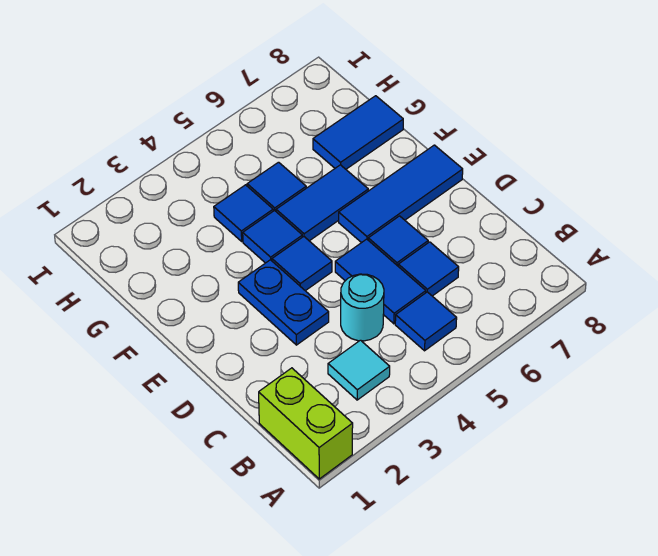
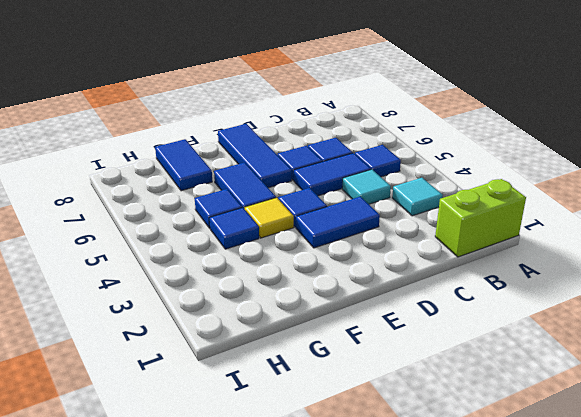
cyan 1x1 round brick [341,274,384,341] -> cyan 1x1 tile [342,170,391,204]
blue 1x2 plate [238,260,329,345] -> blue 1x2 tile [296,197,380,248]
blue 1x1 tile [243,210,302,263] -> yellow 1x1 tile [245,198,294,238]

